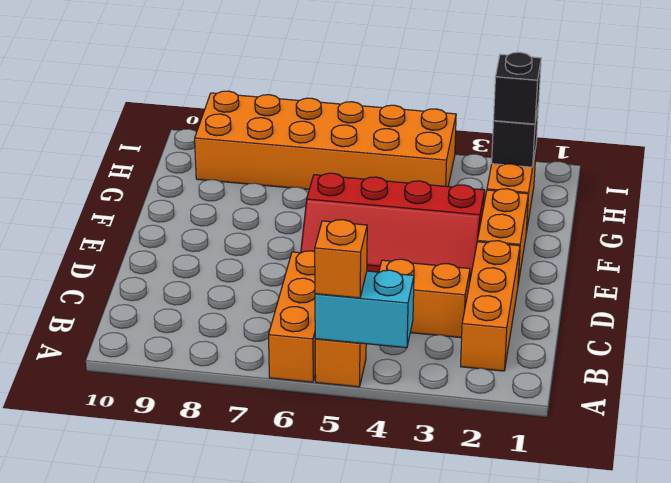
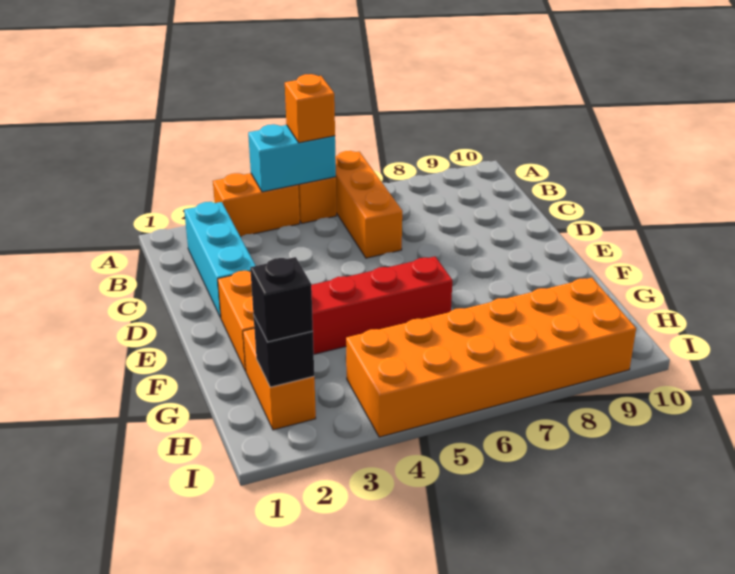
orange 1x3 brick [461,241,520,371] -> cyan 1x3 brick [184,202,256,318]
orange 1x2 brick [379,259,470,338] -> orange 1x2 brick moved to [213,173,300,237]

